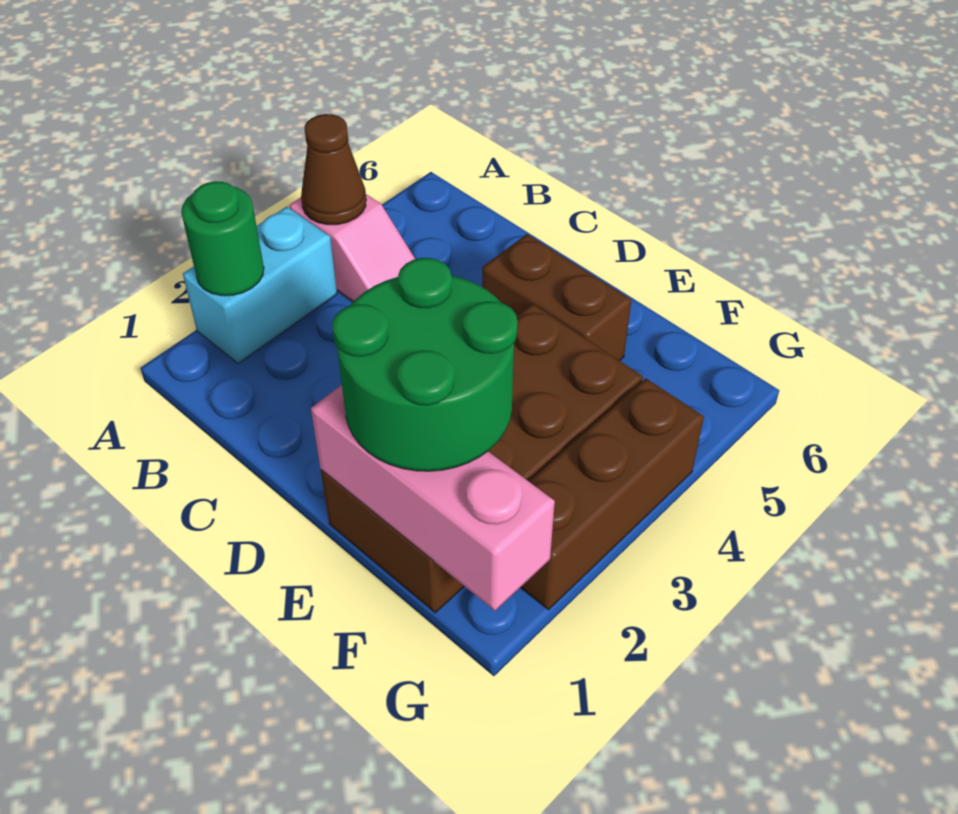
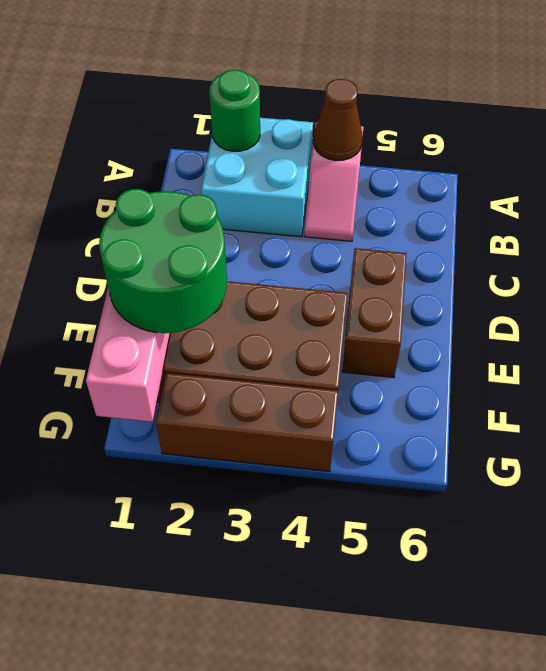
cyan 1x2 brick [183,207,337,364] -> cyan 2x2 brick [201,118,313,237]

